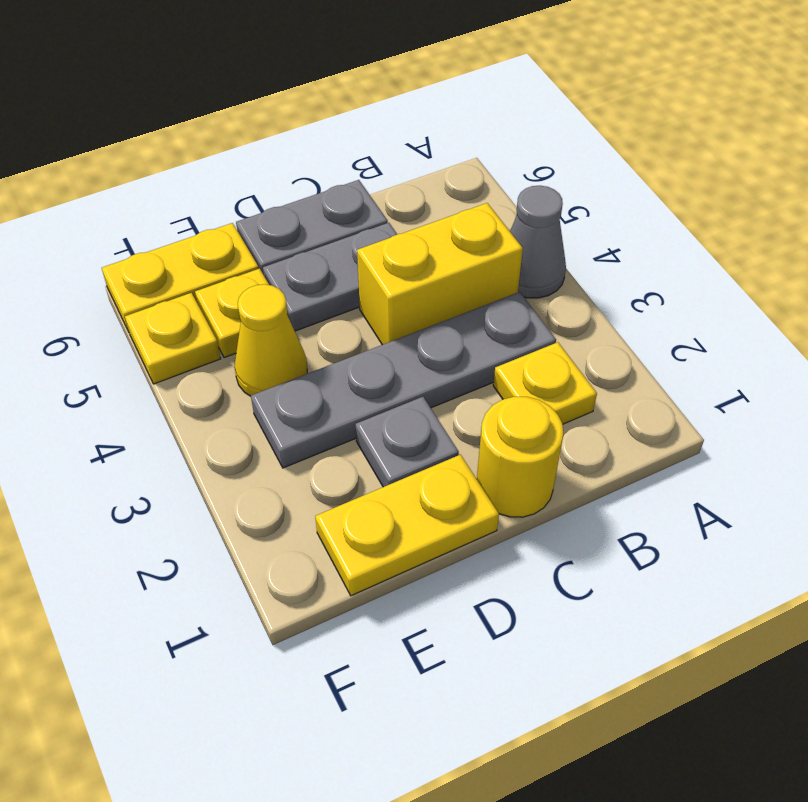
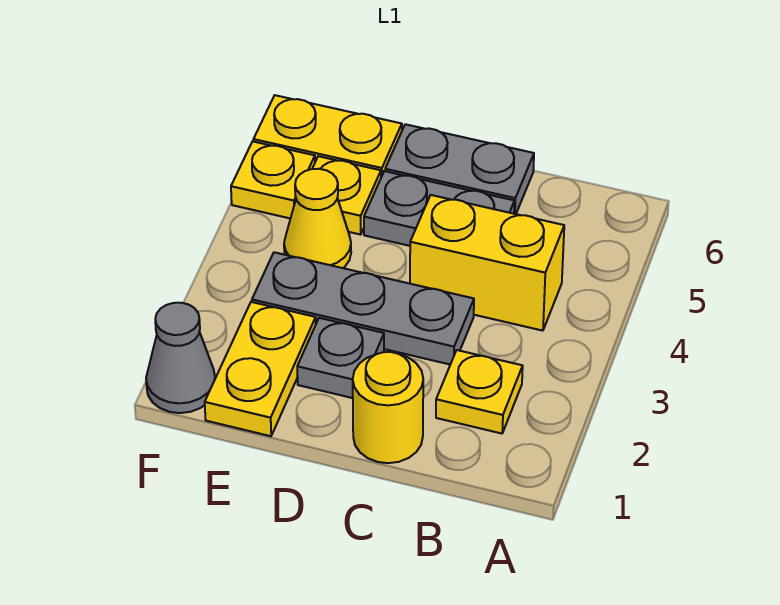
grey 1x1 cone [510,186,566,298] -> grey 1x1 cone moved to [146,303,215,413]
grey 1x4 plate [251,292,556,468] -> grey 1x3 plate [252,252,474,364]
yellow 1x2 plate [315,455,499,596] -> yellow 1x2 plate turned to [205,302,316,436]

